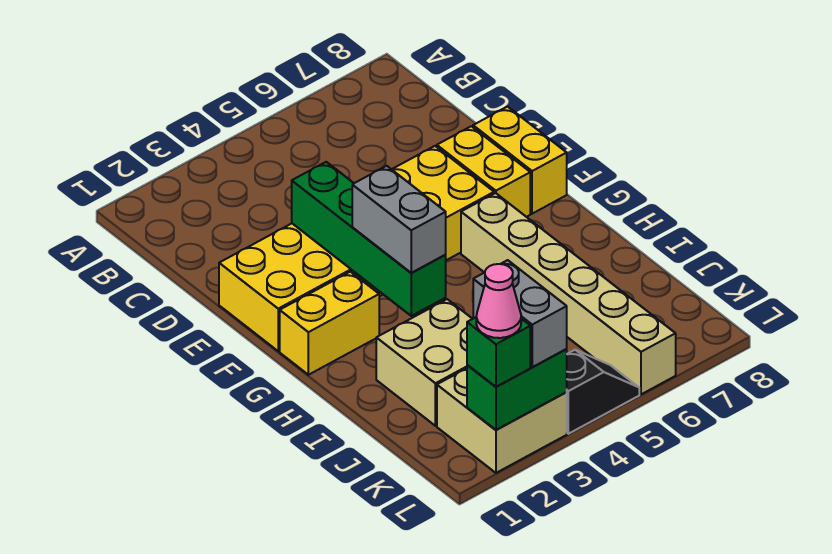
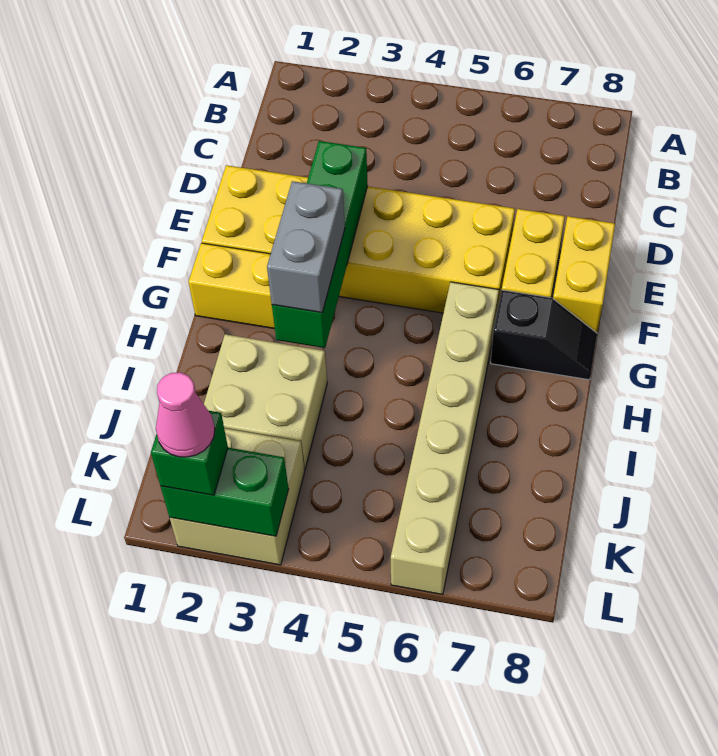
grey 1x2 brick [473,260,567,367] -> none
black 1x2 slope [567,350,639,434] -> black 1x2 slope moved to [491,290,597,380]

